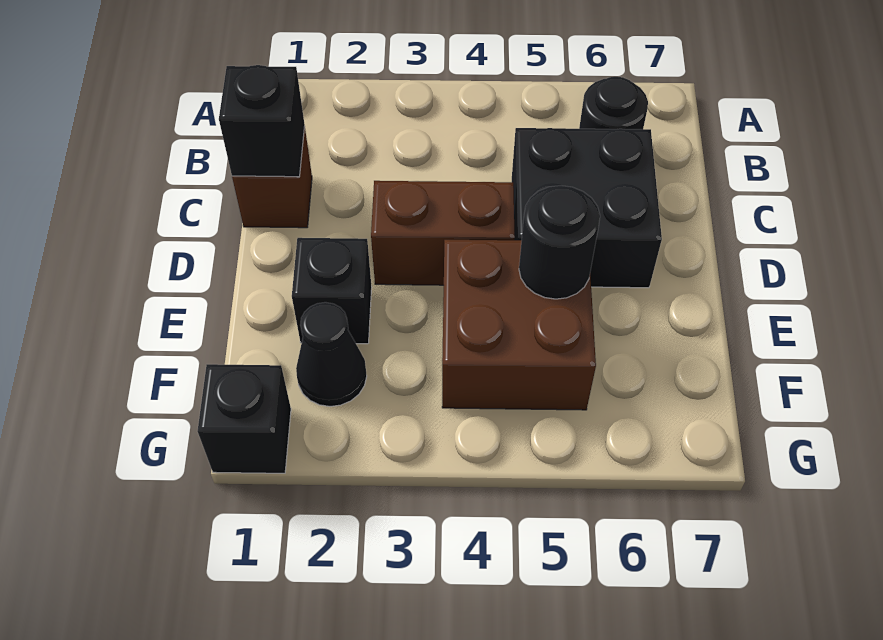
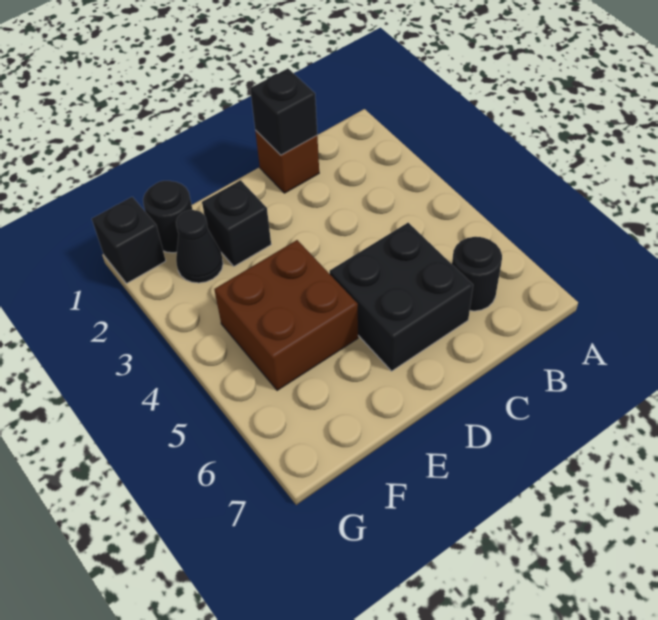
brown 1x2 brick [371,181,515,285] -> none
black 1x1 round brick [519,186,600,299] -> black 1x1 round brick moved to [143,181,193,253]

